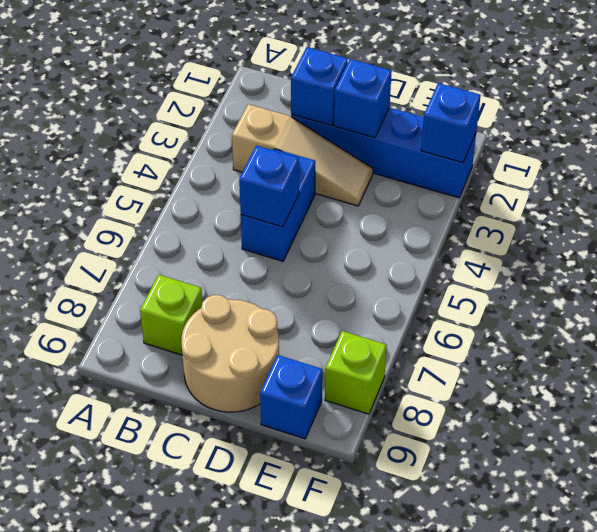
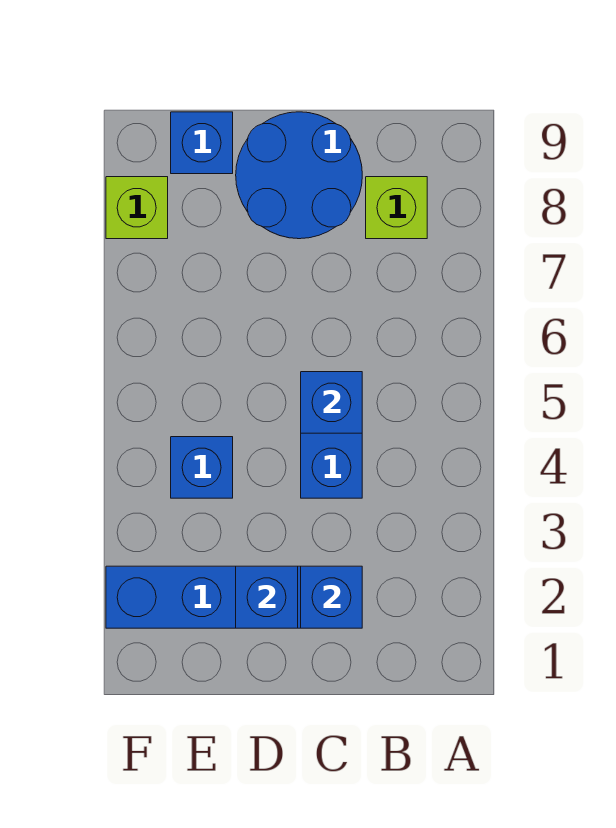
tan 1x3 slope [232,104,373,206] -> none
tan 2x2 round brick [181,295,279,412] -> blue 2x2 round brick [236,112,362,239]
blue 1x1 brick [421,83,481,163] -> blue 1x1 brick moved to [171,437,233,498]

